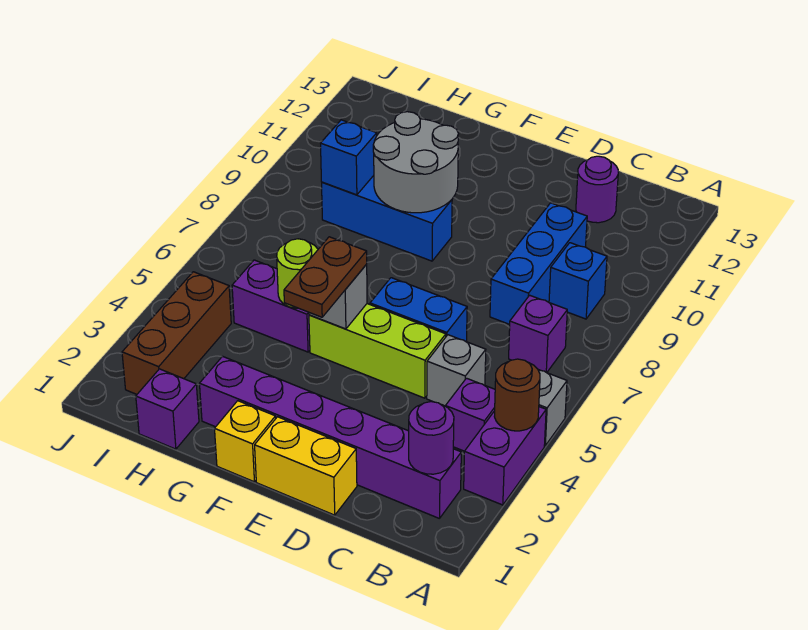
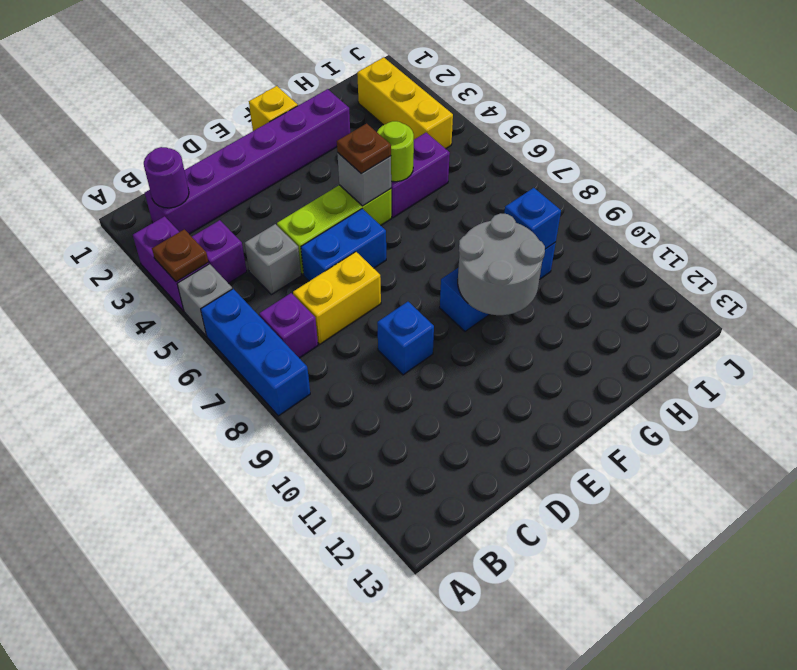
brown 1x1 round brick [494,359,540,431] -> brown 1x1 plate [152,229,208,282]
blue 1x1 brick [549,243,607,319] -> blue 1x1 brick moved to [377,302,434,375]
blue 1x3 brick [490,203,587,324] -> blue 1x3 brick moved to [201,289,310,416]
purple 1x1 round brick [576,156,618,223] -> none
yellow 1x2 brick [255,417,357,515] -> yellow 1x2 brick moved to [293,252,381,344]
brown 1x2 plate [284,237,367,317] -> brown 1x1 plate [337,124,391,174]
purple 1x1 brick [136,369,199,449] -> none
brown 1x3 brick [122,272,231,394] -> yellow 1x3 brick [357,57,453,149]

